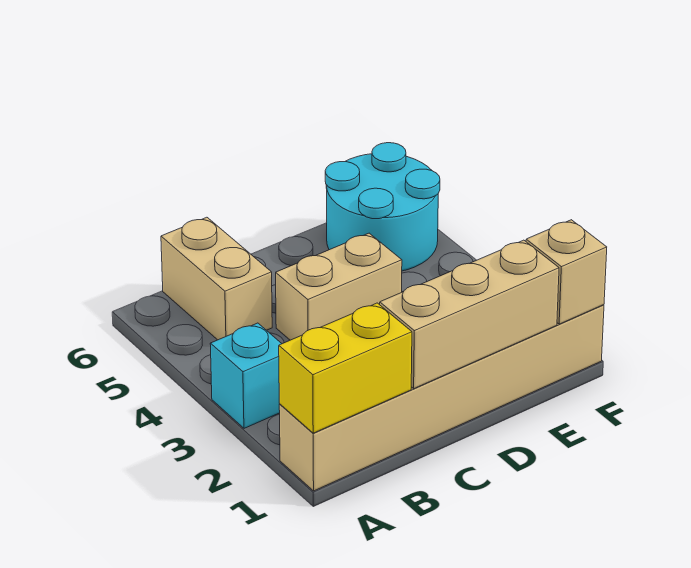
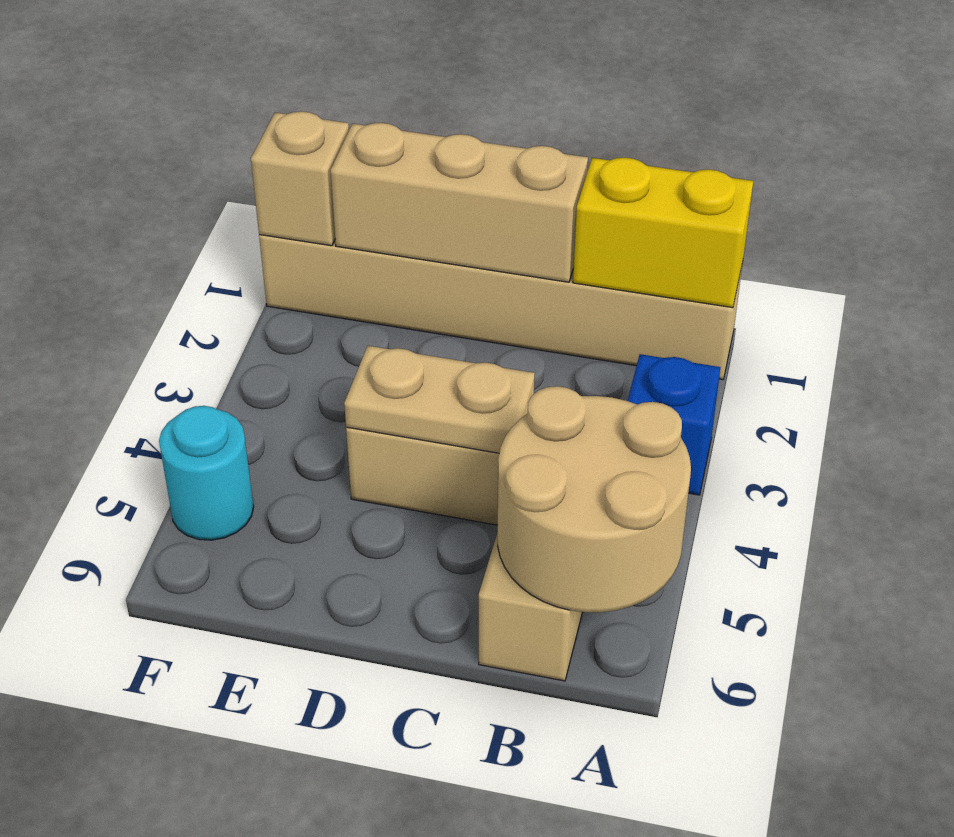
cyan 1x1 brick [210,323,282,428] -> blue 1x1 brick [628,354,720,495]
none -> tan 2x2 round brick [498,386,691,612]
none -> tan 1x2 plate [344,346,535,453]
cyan 2x2 round brick [325,143,440,271] -> cyan 1x1 round brick [159,406,254,540]

